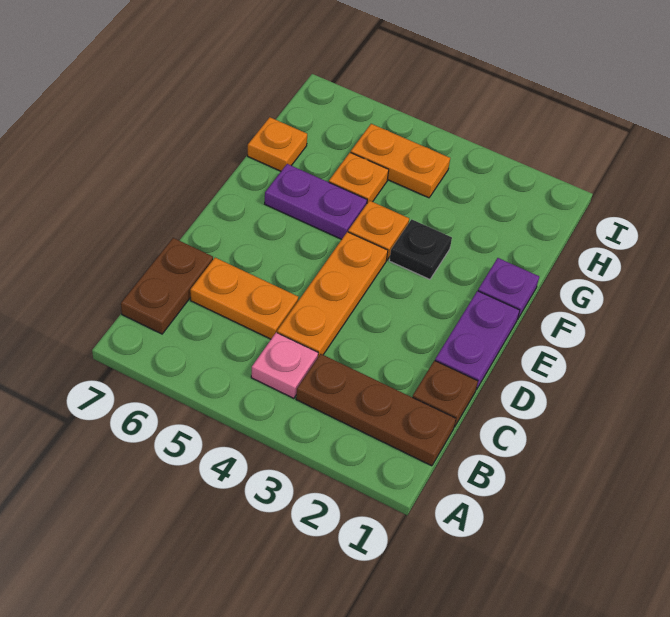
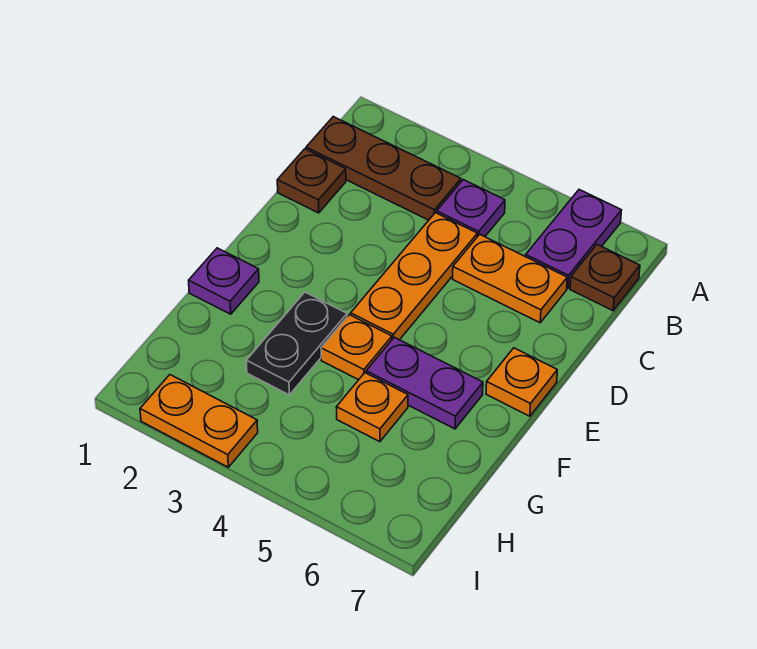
pink 1x1 plate [251,333,318,398] -> purple 1x1 plate [437,180,505,237]
brown 1x2 plate [121,238,213,334] -> brown 1x1 plate [570,245,640,311]
purple 1x2 plate [435,291,520,390] -> purple 1x2 plate moved to [526,190,622,288]
black 1x1 plate [389,219,452,279] -> black 1x2 plate [246,292,347,395]
orange 1x1 plate [248,117,307,171] -> orange 1x1 plate moved to [486,348,557,416]
orange 1x2 plate [351,124,450,198] -> orange 1x2 plate moved to [140,375,258,467]

